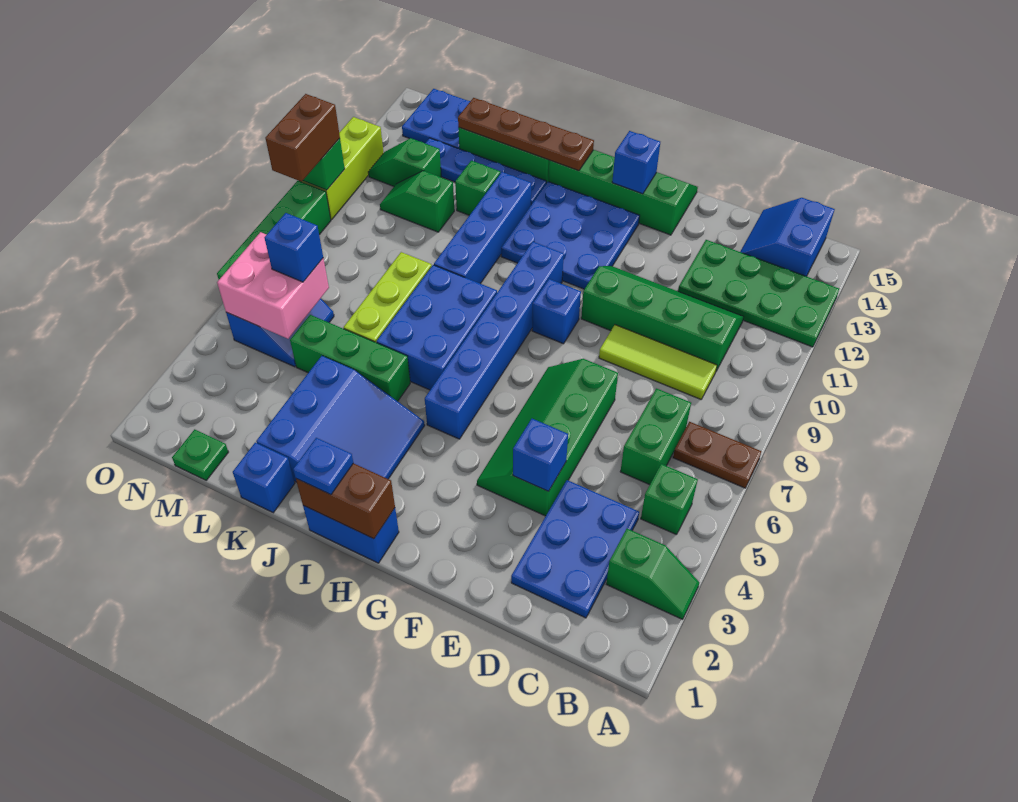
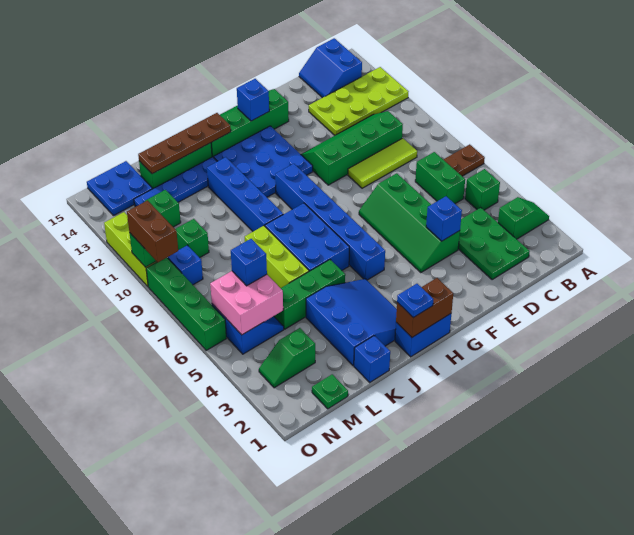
green 2x4 plate [678,240,839,347] -> lime 2x4 plate [309,67,408,135]
blue 2x3 plate [511,480,639,618] -> green 2x3 plate [458,208,530,280]
blue 1x1 brick [532,279,581,344] -> blue 1x1 brick moved to [168,245,203,285]
green 1x1 brick [455,161,500,215] -> green 1x1 brick moved to [176,219,209,258]
green 1x2 slope [380,171,454,232] -> green 1x2 slope moved to [259,328,315,388]

